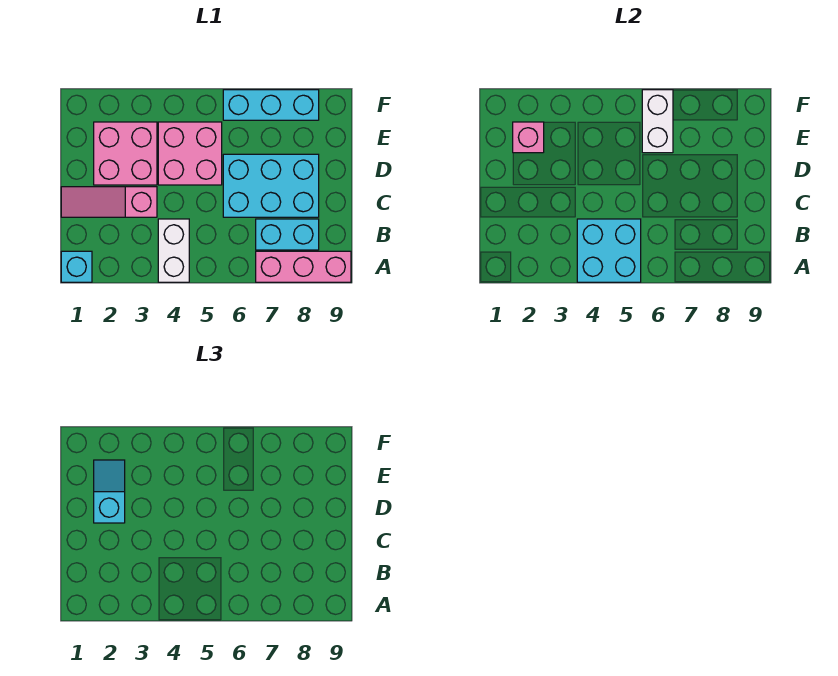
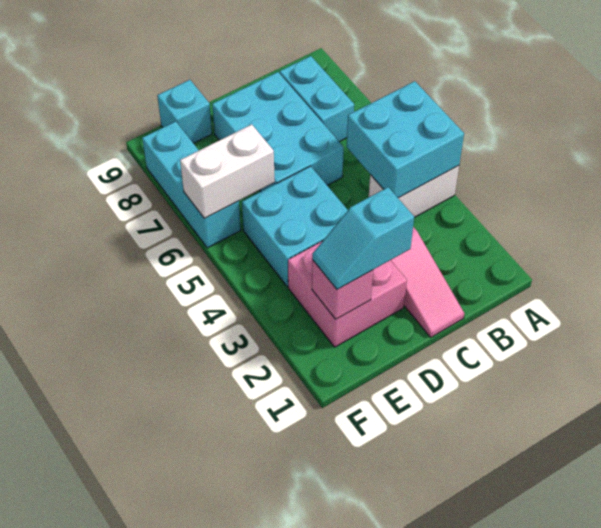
cyan 1x1 brick [61,251,92,282] -> cyan 1x1 brick moved to [157,80,212,143]
pink 1x3 brick [256,251,351,282] -> none
pink 2x2 brick [158,122,222,185] -> cyan 2x2 brick [242,166,348,287]

